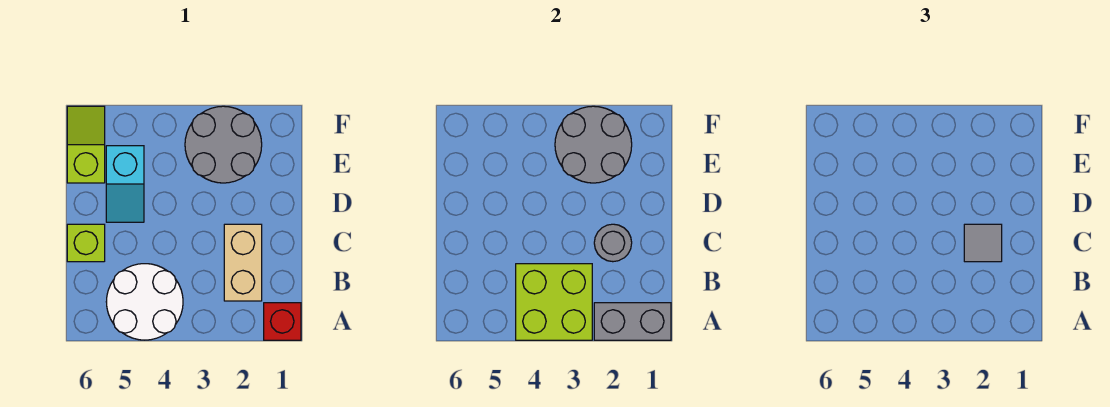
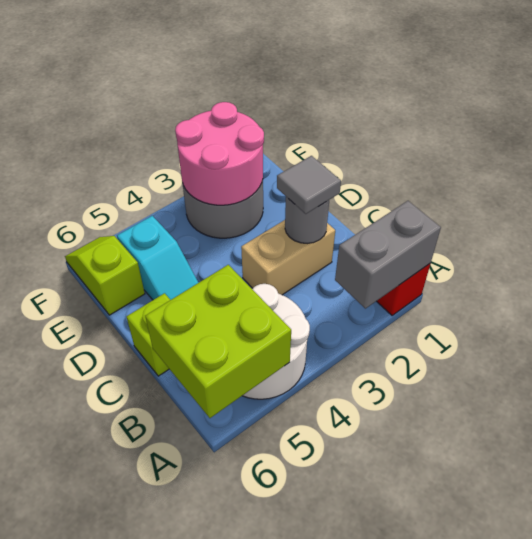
lime 2x2 brick [516,264,592,340] -> lime 2x2 brick moved to [145,265,291,418]
tan 1x2 brick [224,224,262,301] -> tan 1x2 brick turned to [241,220,335,295]
grey 2x2 round brick [555,106,632,183] -> pink 2x2 round brick [175,102,264,205]

